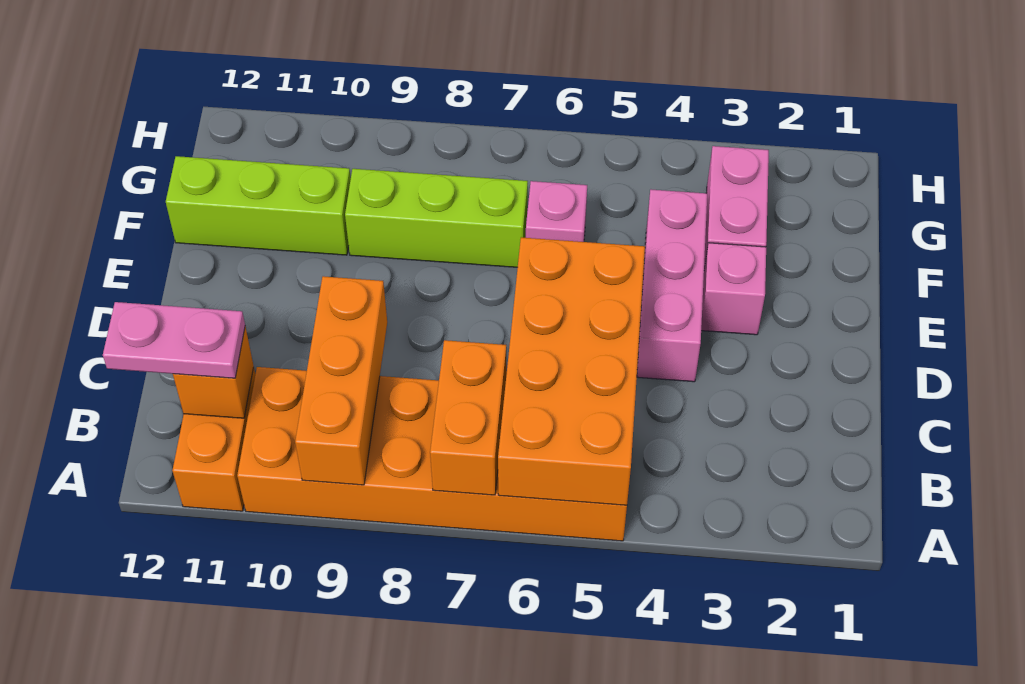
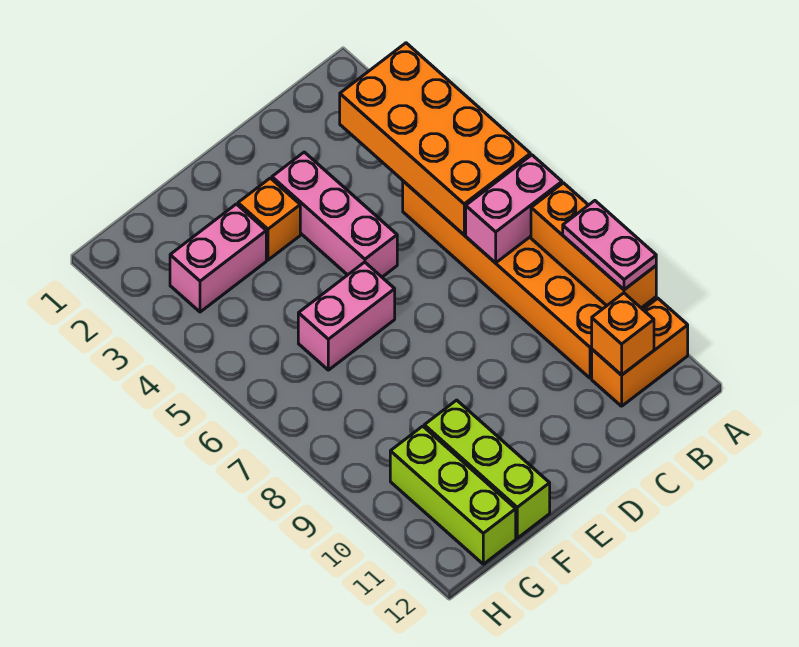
orange 2x4 brick [498,237,645,505] -> orange 2x4 brick turned to [340,43,530,235]
orange 1x2 brick [430,340,507,495] -> pink 1x2 brick [466,155,562,263]
orange 1x3 brick [295,276,387,485] -> orange 1x3 brick turned to [531,183,656,308]
pink 1x2 plate [103,302,245,378] -> pink 1x2 plate moved to [563,201,656,290]
pink 1x3 brick [637,190,707,382] -> pink 1x3 brick turned to [272,152,397,277]
pink 1x1 brick [701,243,766,335] -> orange 1x1 brick [238,178,300,260]
pink 1x1 brick [526,181,587,242] -> pink 1x2 brick [298,262,395,370]
lime 1x3 brick [345,169,528,267] -> lime 1x3 brick moved to [390,426,516,564]

